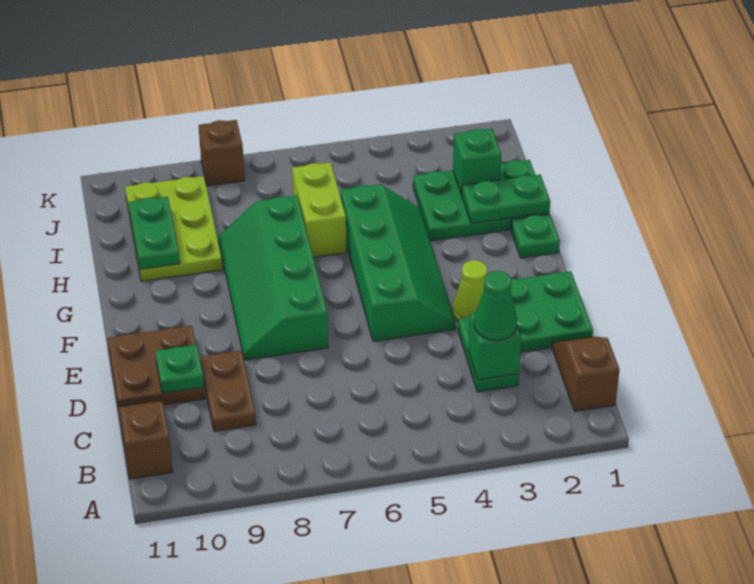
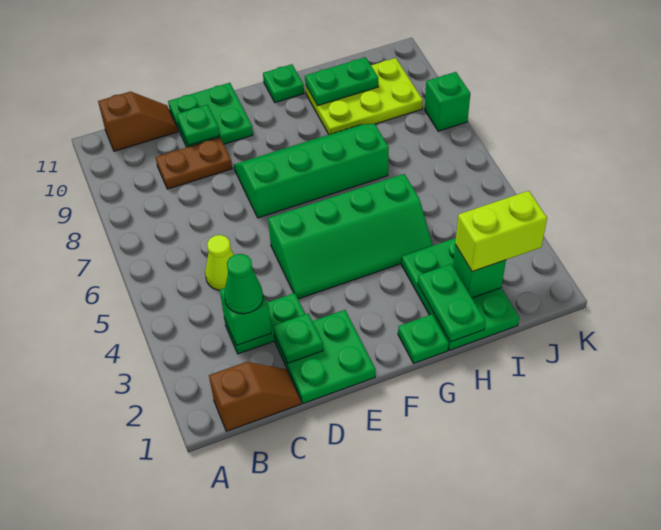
none -> green 1x1 plate [273,314,323,363]
brown 2x2 plate [108,326,205,407] -> green 2x2 plate [168,83,253,147]
lime 1x1 cone [453,260,487,321] -> lime 1x1 cone moved to [205,235,234,290]
none -> green 1x1 plate [263,64,304,102]
lime 1x2 brick [292,162,347,257] -> lime 1x2 brick moved to [455,191,547,272]
brown 1x1 brick [199,120,245,186] -> green 1x1 brick [425,72,470,131]

